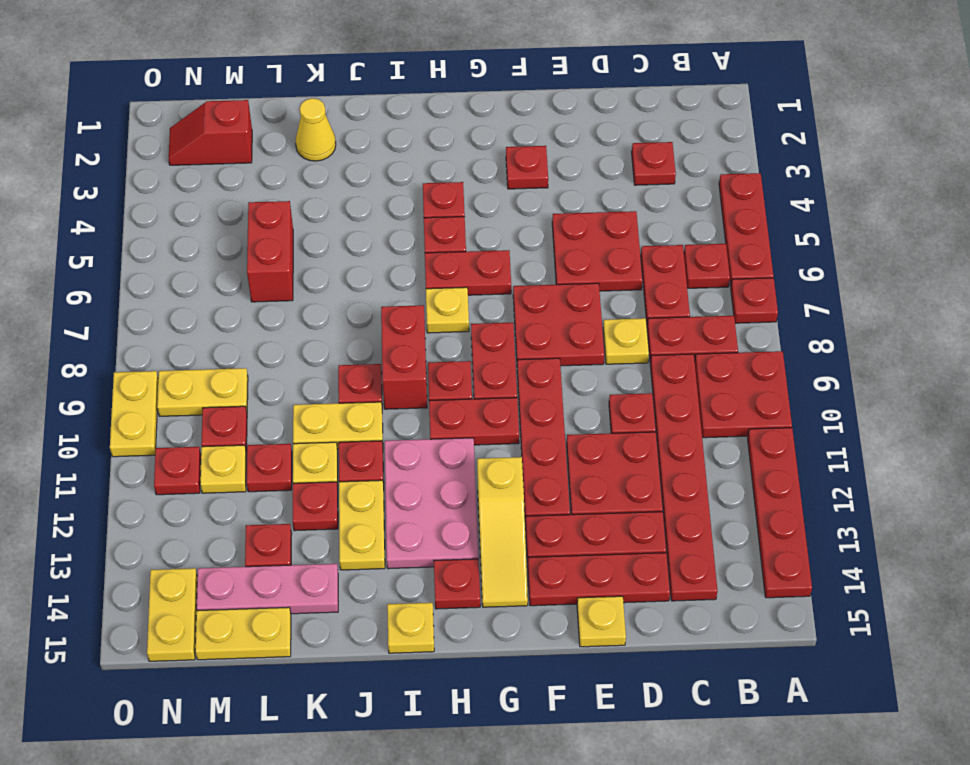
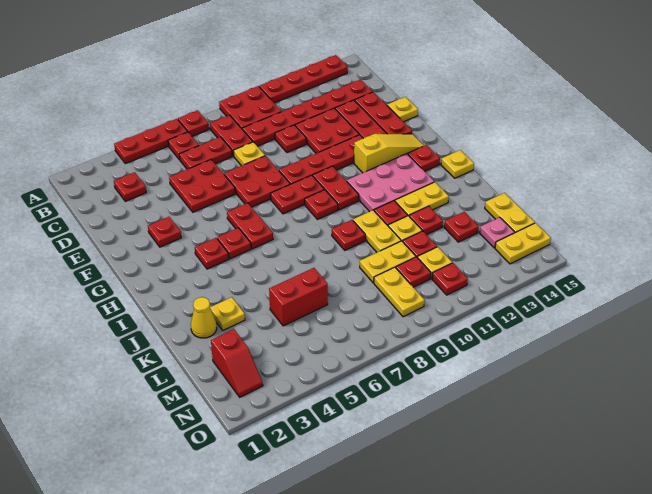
yellow 1x1 plate [426,287,469,333] -> yellow 1x1 plate moved to [210,297,245,330]
red 1x2 brick [381,305,427,409] -> none
pink 1x3 plate [197,564,338,614] -> pink 1x1 plate [480,217,515,248]
yellow 1x2 plate [110,371,158,457] -> yellow 1x2 plate moved to [360,241,416,283]

